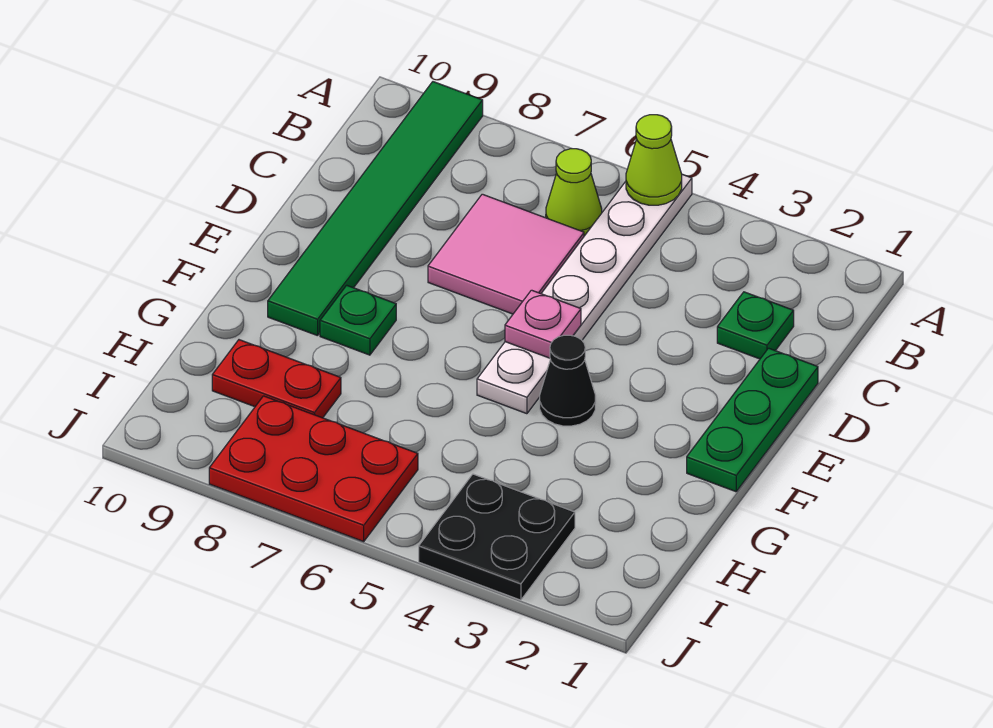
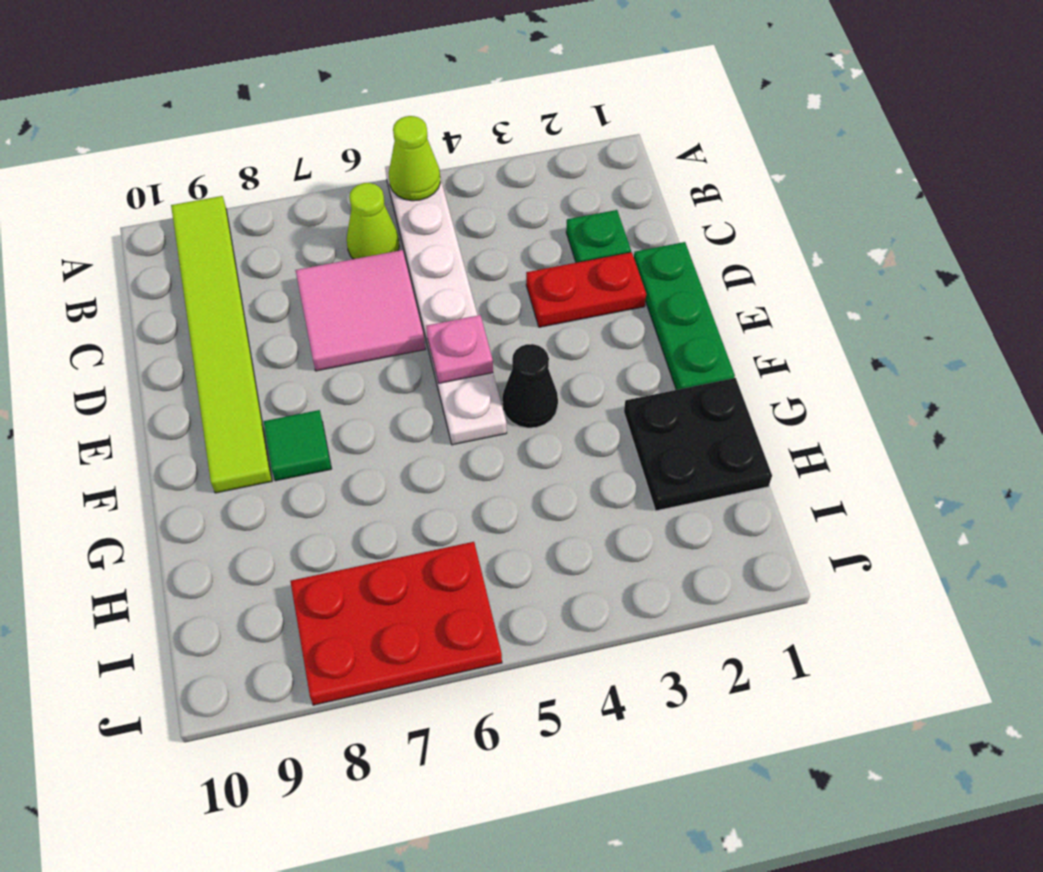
green 1x6 tile [268,82,483,336] -> lime 1x6 tile [171,196,272,493]
green 1x1 plate [320,285,396,355] -> green 1x1 tile [263,410,331,481]
red 1x2 plate [212,340,341,418] -> red 1x2 plate moved to [526,252,646,327]
black 2x2 plate [419,474,575,600] -> black 2x2 plate moved to [624,378,772,511]

